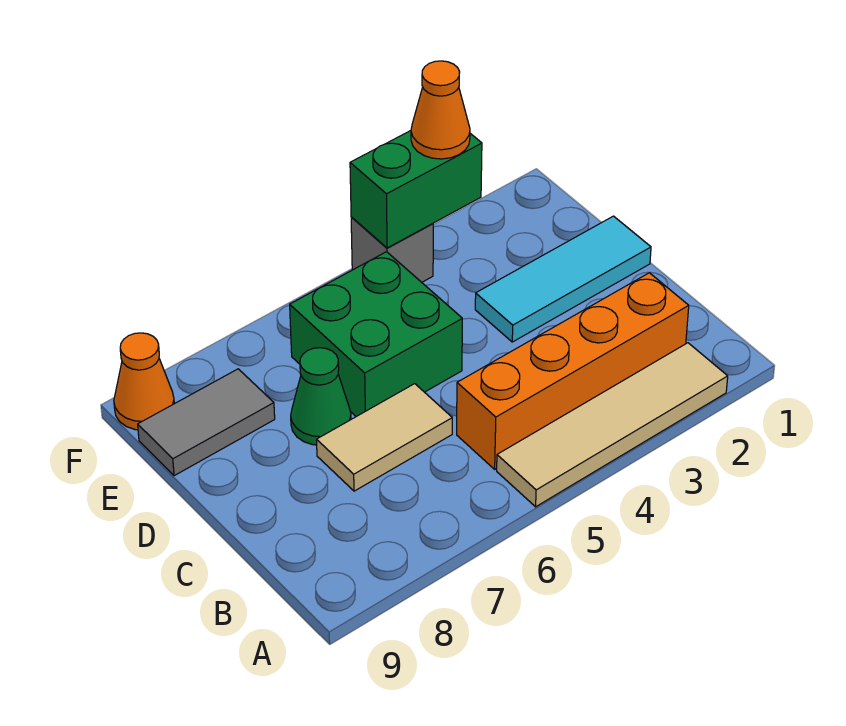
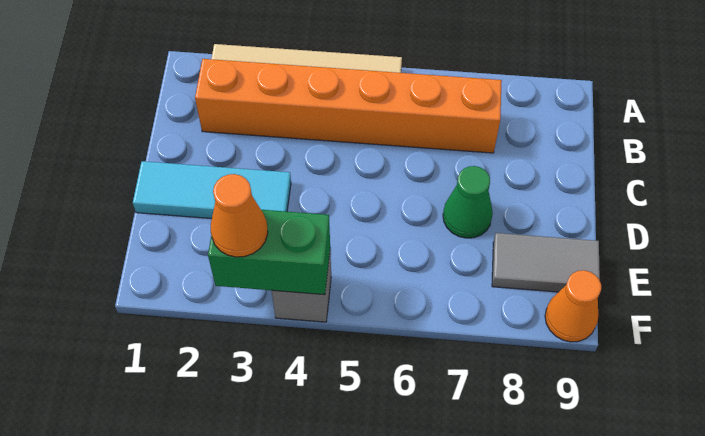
orange 1x4 brick [457,273,689,469] -> orange 1x6 brick [195,59,502,153]
tan 1x2 tile [317,384,452,491] -> none
green 2x2 brick [290,252,462,417] -> none

